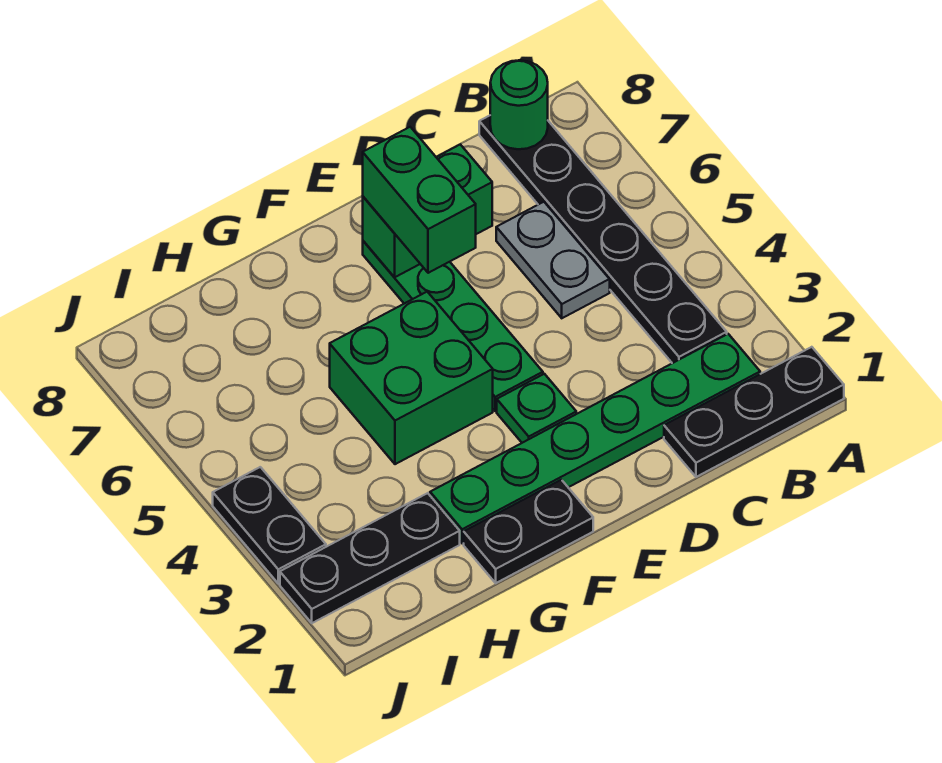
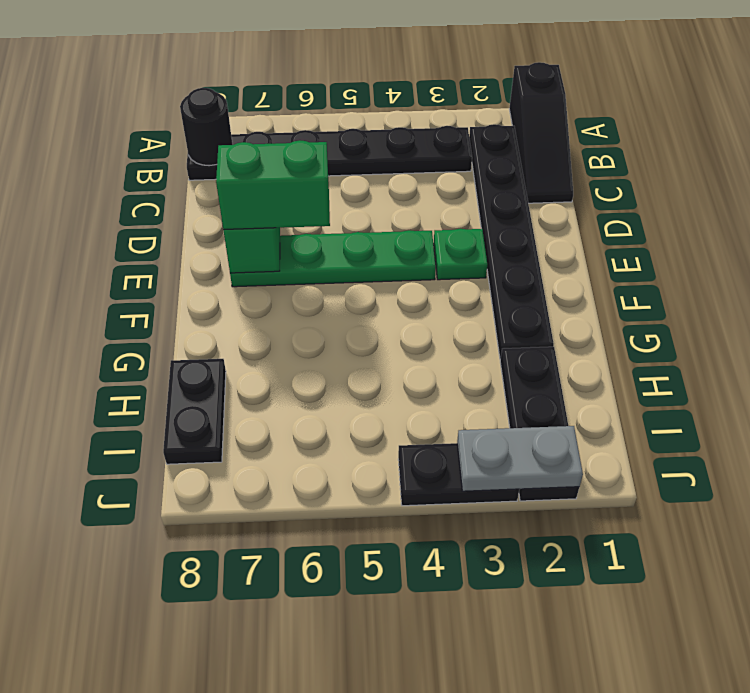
black 1x3 plate [664,347,844,477] -> black 1x3 slope [509,62,573,203]
green 1x6 plate [430,334,760,544] -> black 1x6 plate [469,124,554,359]
green 1x1 round brick [490,60,548,149] -> black 1x1 round brick [180,88,233,166]
grey 1x2 plate [496,202,610,318] -> grey 1x2 plate moved to [457,426,583,491]
black 1x2 plate [464,480,593,583] -> black 1x2 plate moved to [163,359,226,464]
green 2x2 brick [330,292,493,464] -> none

